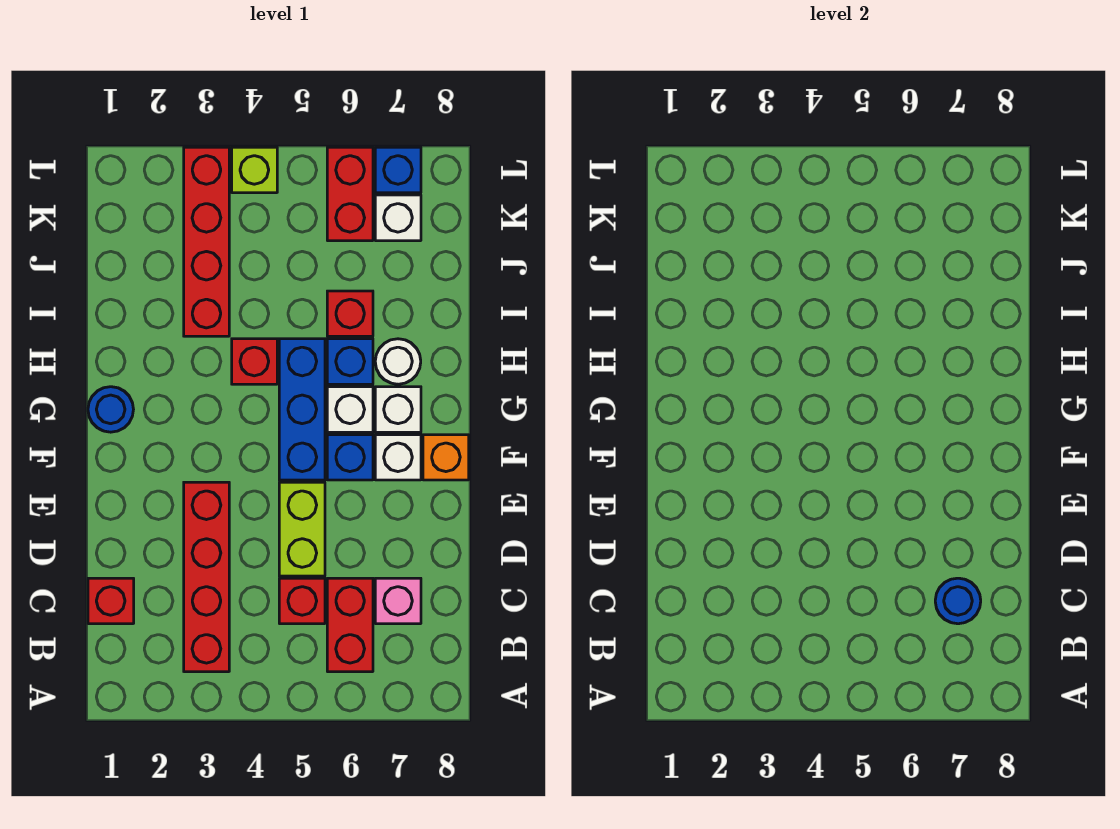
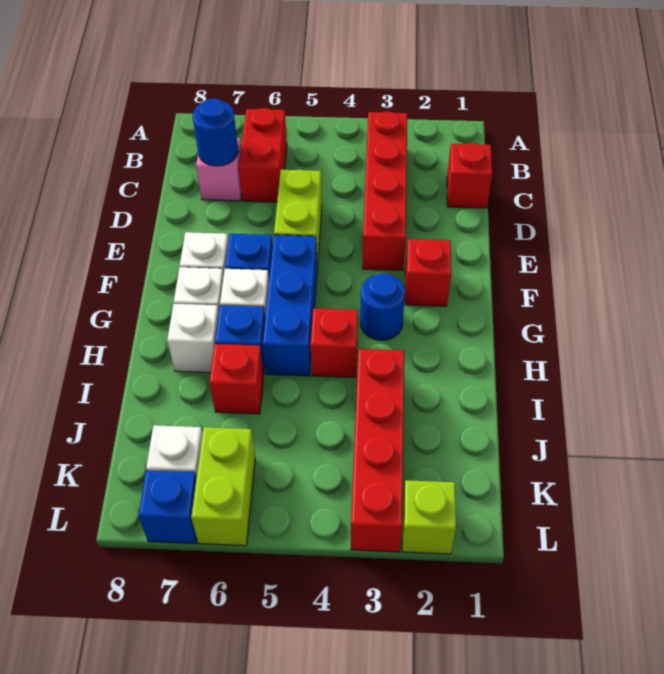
red 1x1 brick [279,578,325,624] -> red 1x1 brick moved to [405,239,451,306]
orange 1x1 brick [423,435,469,480] -> none
blue 1x1 round brick [88,387,133,432] -> blue 1x1 round brick moved to [360,274,405,340]
white 1x1 round brick [375,339,421,384] -> white 1x1 brick [167,304,219,373]
red 1x2 brick [327,147,373,241] -> lime 1x2 brick [191,427,255,546]
lime 1x1 brick [232,147,277,193] -> lime 1x1 brick moved to [402,480,456,554]

